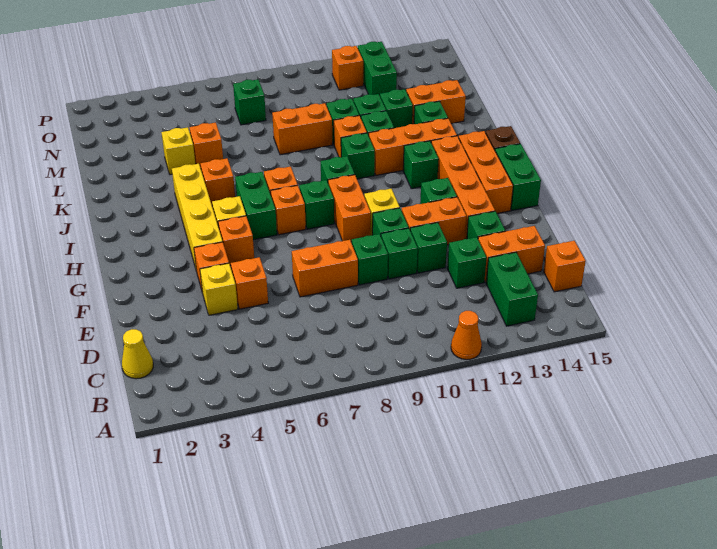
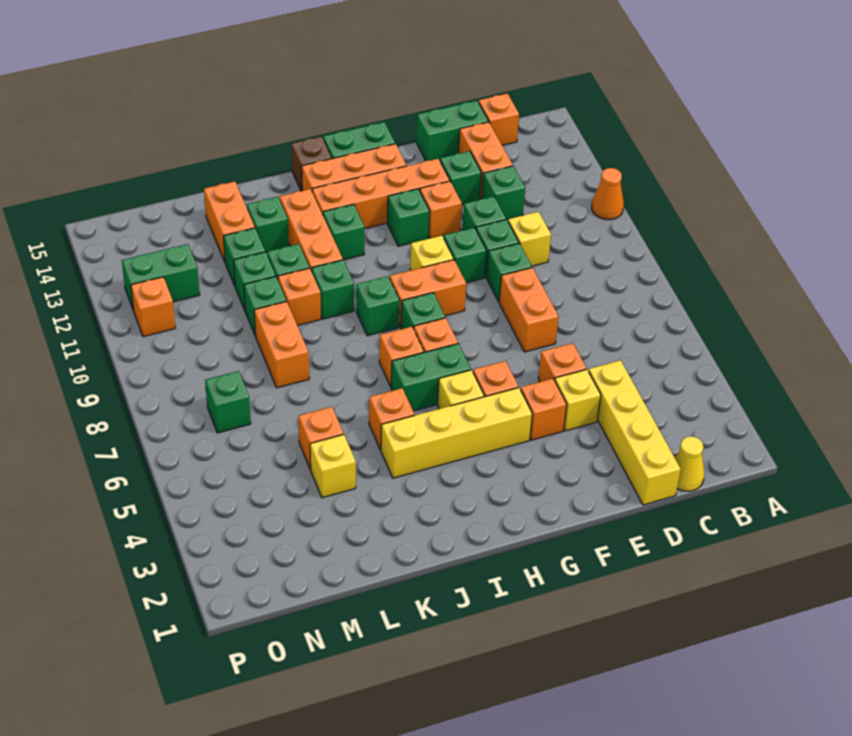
green 1x2 brick [486,252,538,326] -> green 1x2 brick moved to [416,101,488,161]
none -> yellow 1x4 brick [589,360,681,505]
none -> yellow 1x1 brick [508,212,551,266]
orange 1x2 brick [401,197,467,245] -> orange 1x1 brick [420,181,462,238]

